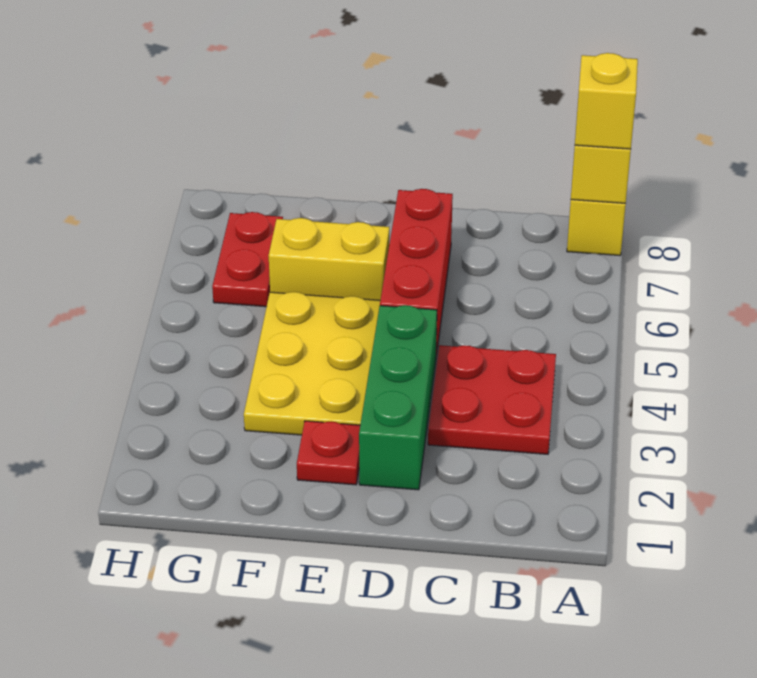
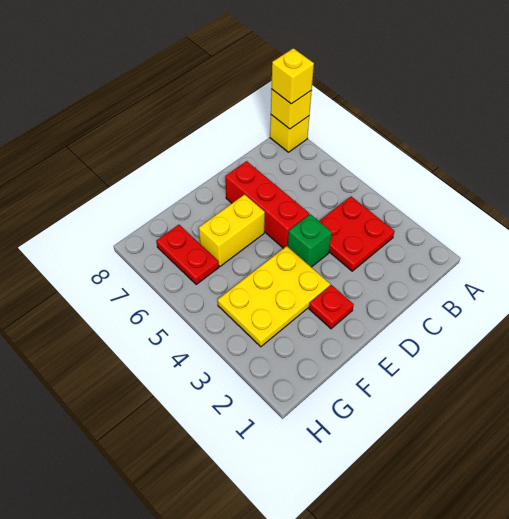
green 1x3 brick [359,305,437,490] -> green 1x1 brick [288,214,332,267]
yellow 2x3 plate [244,292,380,435] -> yellow 2x3 plate turned to [218,246,330,347]

